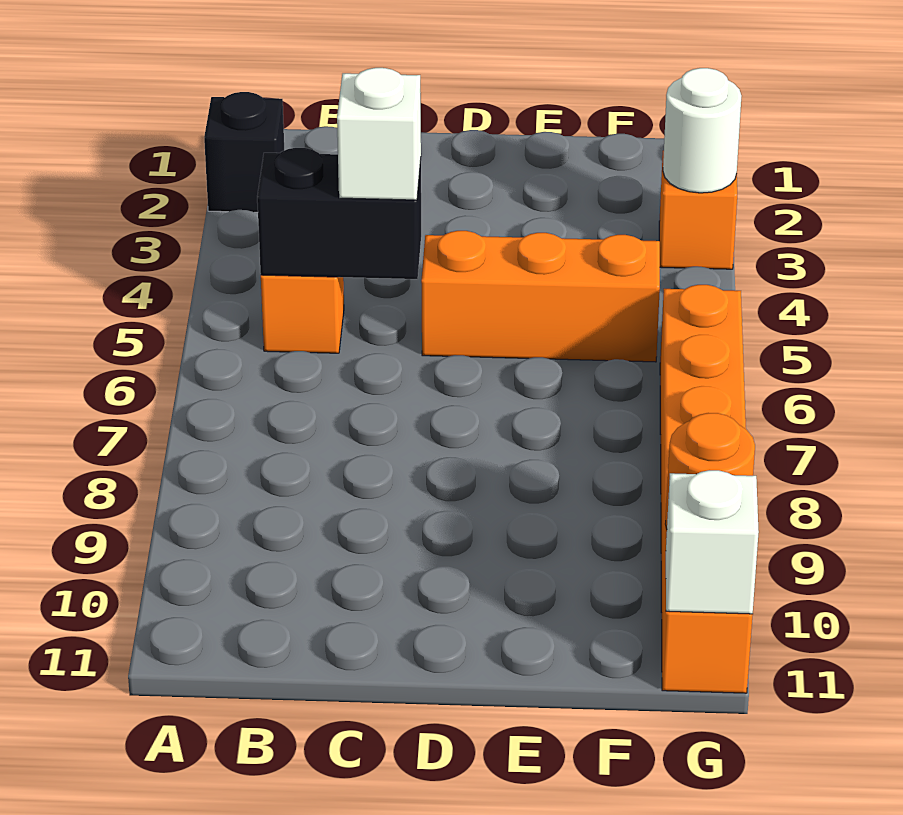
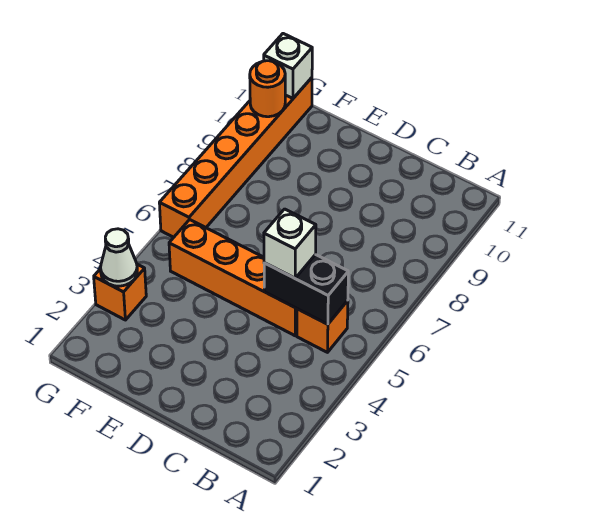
black 1x1 brick [204,92,284,212] -> none
orange 1x3 brick [421,231,660,362] -> orange 1x4 brick [169,219,297,336]
white 1x1 round brick [663,68,741,193] -> white 1x1 cone [101,229,137,286]

